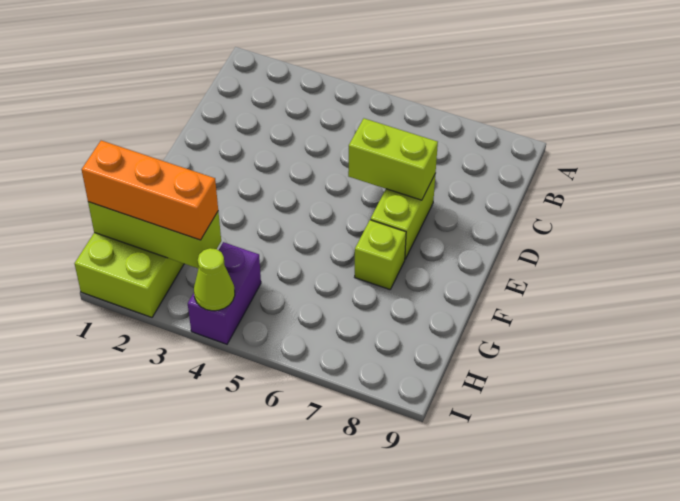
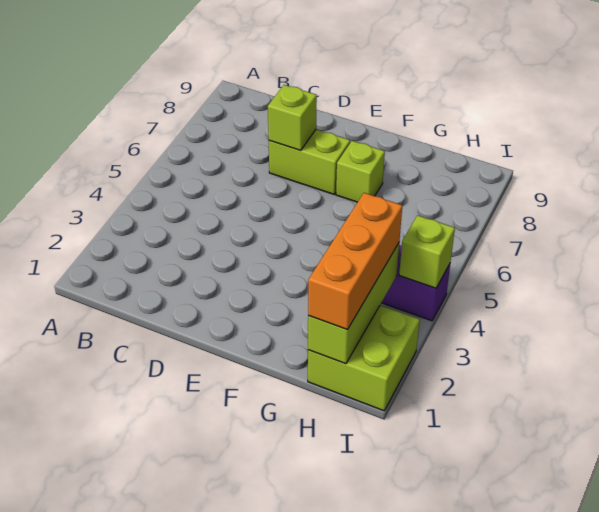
lime 1x2 brick [348,118,438,200] -> lime 1x1 brick [268,85,317,151]
lime 1x1 cone [194,248,235,311] -> lime 1x1 brick [399,215,455,288]

